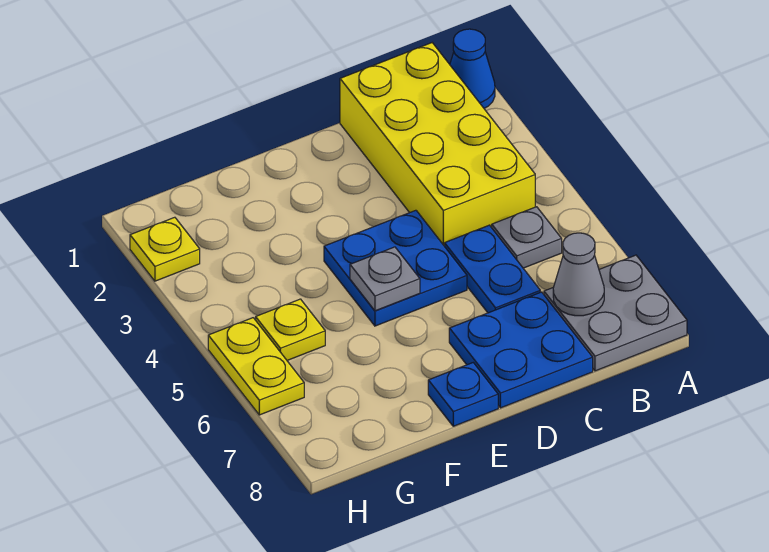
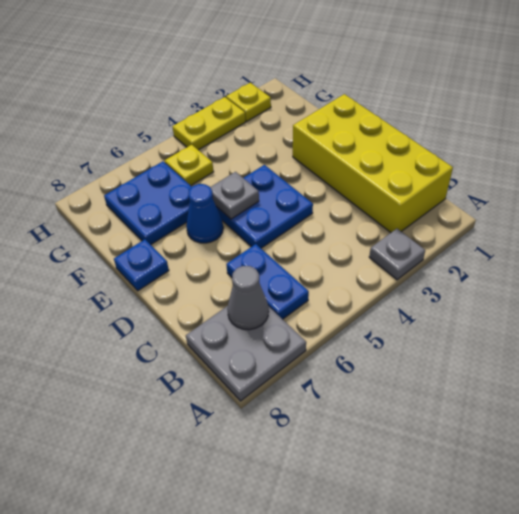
blue 1x1 cone [450,29,495,108] -> blue 1x1 cone moved to [186,184,223,243]
yellow 2x4 brick [340,43,535,246] -> yellow 2x4 brick turned to [293,94,453,233]
grey 1x1 plate [492,207,562,268] -> grey 1x1 plate moved to [369,229,425,280]
blue 1x2 plate [445,225,540,313] -> blue 1x2 plate turned to [226,244,309,319]
blue 2x2 plate [449,292,593,408] -> blue 2x2 plate moved to [104,161,192,245]
yellow 1x2 plate [208,318,304,415] -> yellow 1x2 plate moved to [172,97,246,150]

